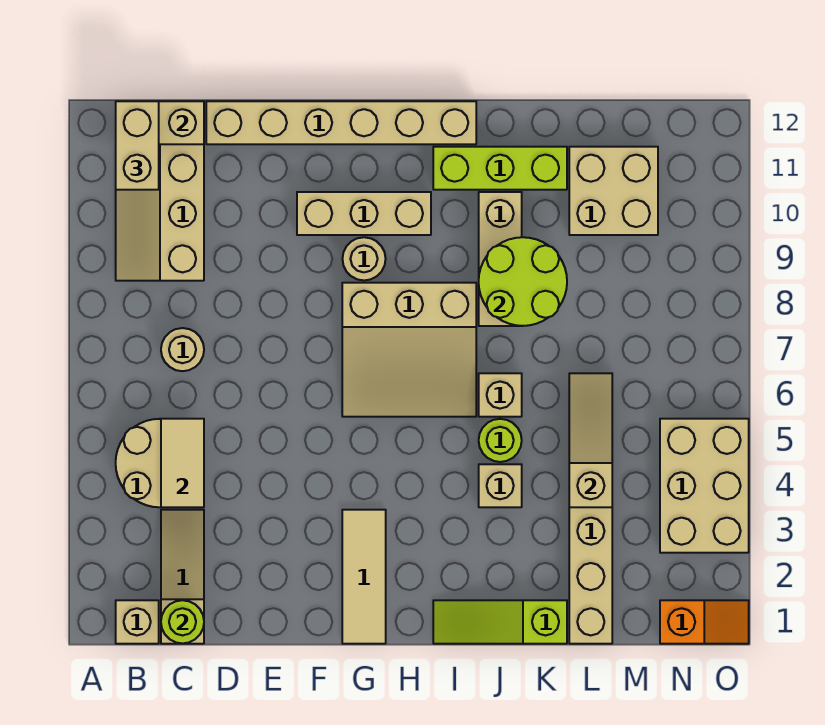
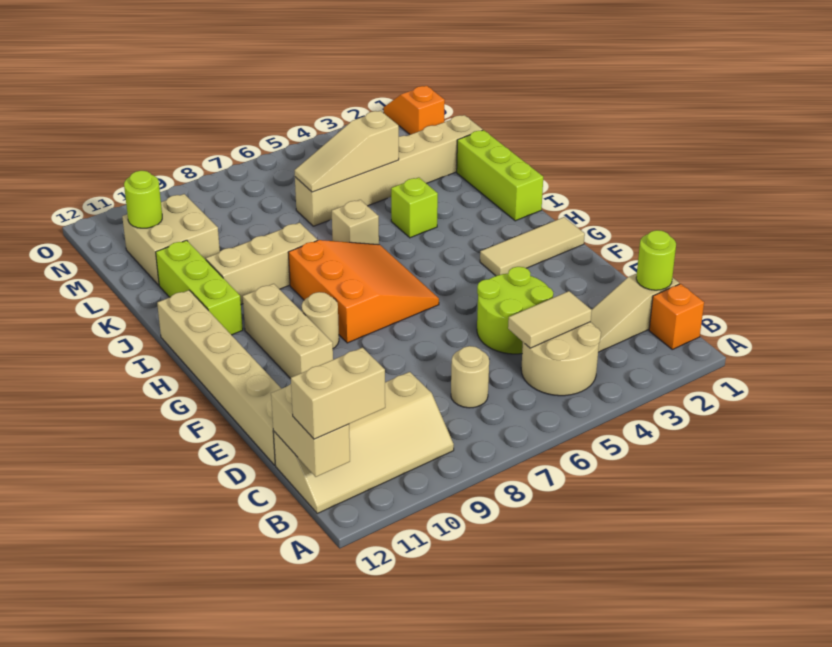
tan 1x1 brick [116,600,159,644] -> orange 1x1 brick [649,284,704,349]
tan 3x3 slope [342,283,476,417] -> orange 3x3 slope [288,240,439,343]
lime 1x3 slope [433,600,567,644] -> lime 1x3 brick [457,130,543,221]
tan 1x1 brick [479,464,522,507] -> lime 1x1 brick [391,178,438,238]
lime 1x1 round brick [479,419,522,462] -> lime 1x1 round brick moved to [124,171,162,228]
lime 2x2 round brick [479,237,567,326] -> lime 2x2 round brick moved to [477,267,553,354]
tan 2x3 brick [660,419,749,553] -> none

